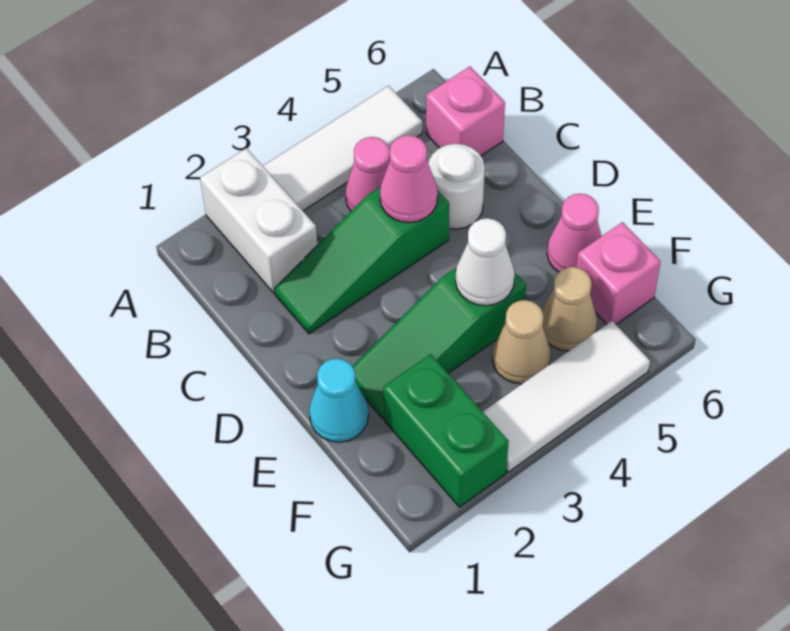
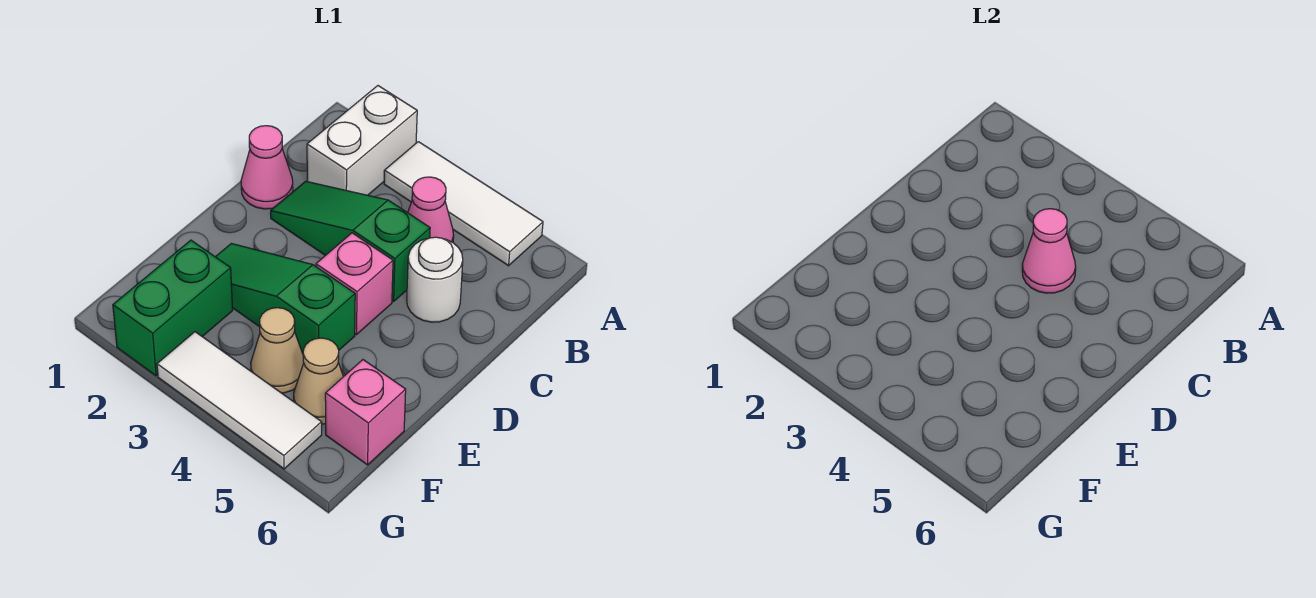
pink 1x1 brick [426,67,505,156] -> pink 1x1 brick moved to [316,233,393,335]
cyan 1x1 cone [309,359,368,442] -> none
white 1x1 cone [455,218,515,306] -> none
pink 1x1 cone [547,194,601,272] -> pink 1x1 cone moved to [241,126,293,209]

